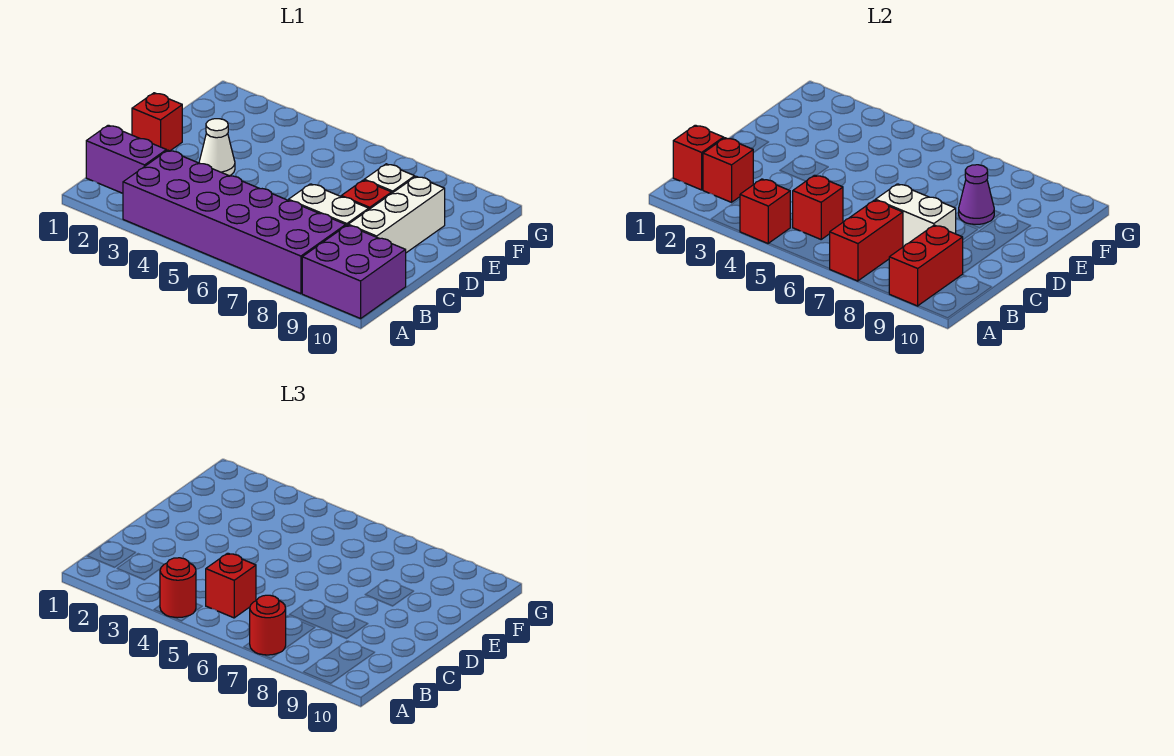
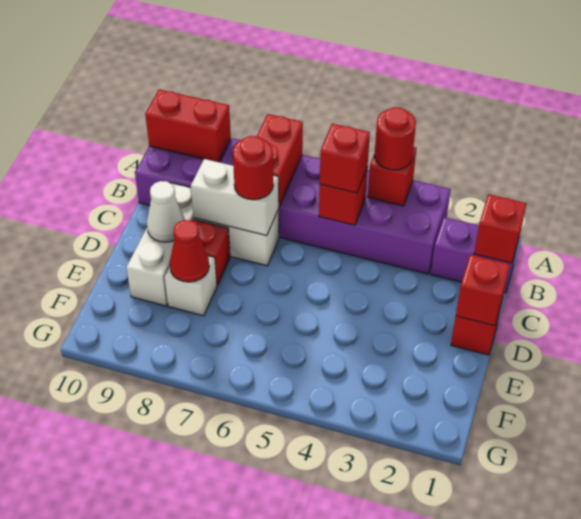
red 1x1 round brick [250,595,286,655] -> red 1x1 round brick moved to [233,136,273,200]
red 1x2 brick [889,225,963,306] -> red 1x2 brick turned to [145,89,231,162]
red 1x1 brick [703,138,753,202] -> red 1x1 brick moved to [456,255,510,326]
white 1x1 cone [199,119,235,176] -> white 1x1 cone moved to [147,181,185,242]
purple 1x1 cone [959,165,994,224] -> red 1x1 cone [170,220,209,282]

